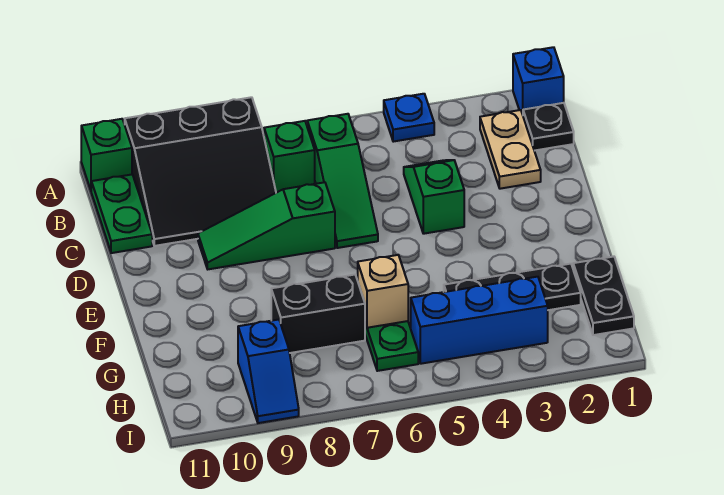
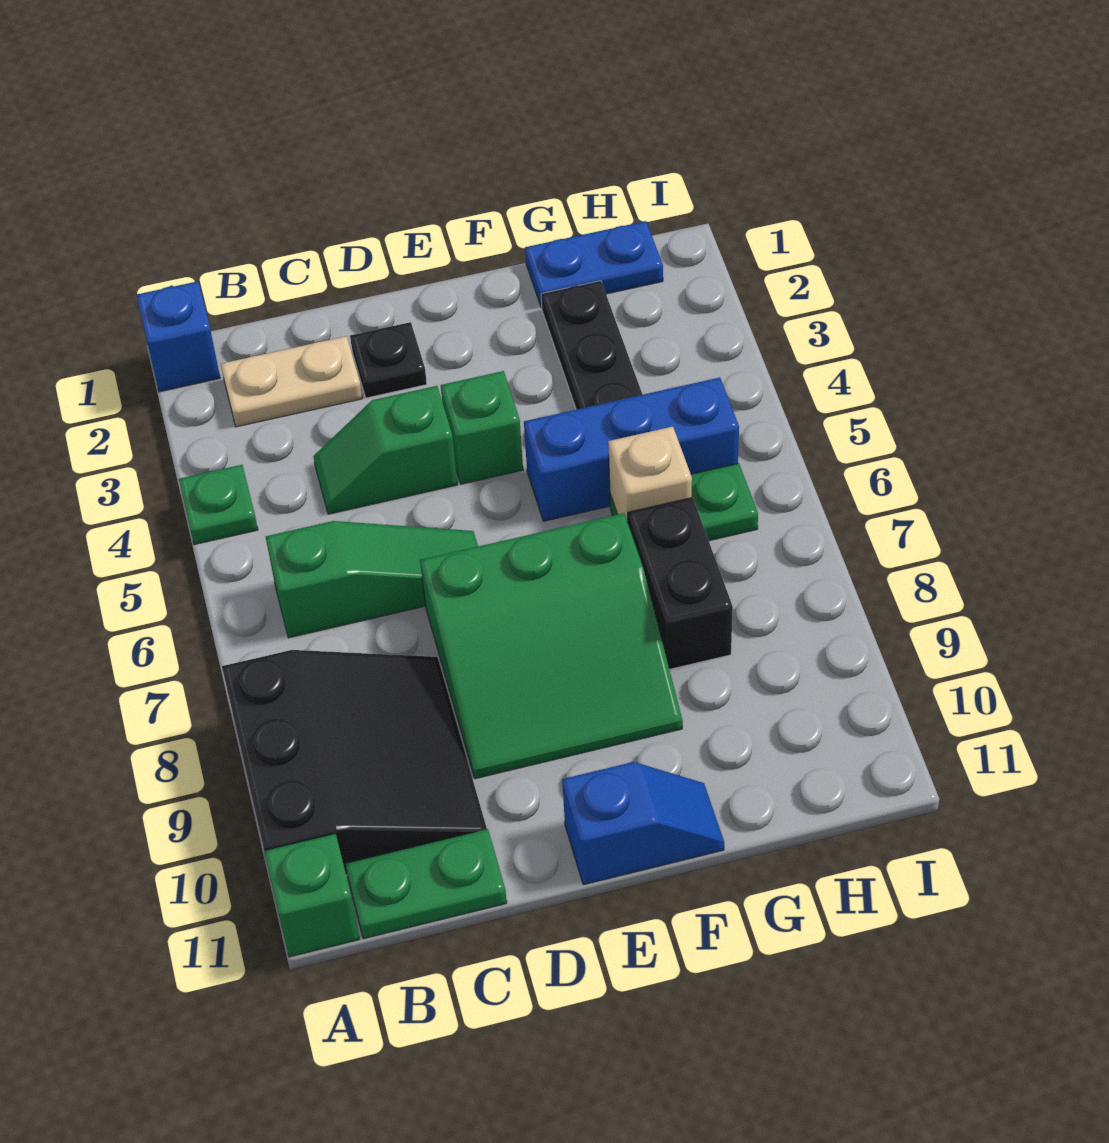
blue 1x1 plate [384,94,434,142] -> green 1x1 plate [179,465,258,545]
black 1x1 plate [523,103,574,151] -> black 1x1 plate moved to [350,322,427,398]
green 1x1 brick [264,121,315,193] -> green 1x1 brick moved to [441,371,523,484]
green 1x3 slope [198,182,335,269] -> green 3x3 slope [420,513,683,779]
black 1x2 plate [573,257,634,335] -> blue 1x2 plate [525,221,663,308]
blue 1x3 brick [411,277,548,364] -> blue 1x3 brick turned to [524,378,739,521]
blue 1x2 slope [238,320,299,423] -> blue 1x2 slope moved to [562,762,724,885]

